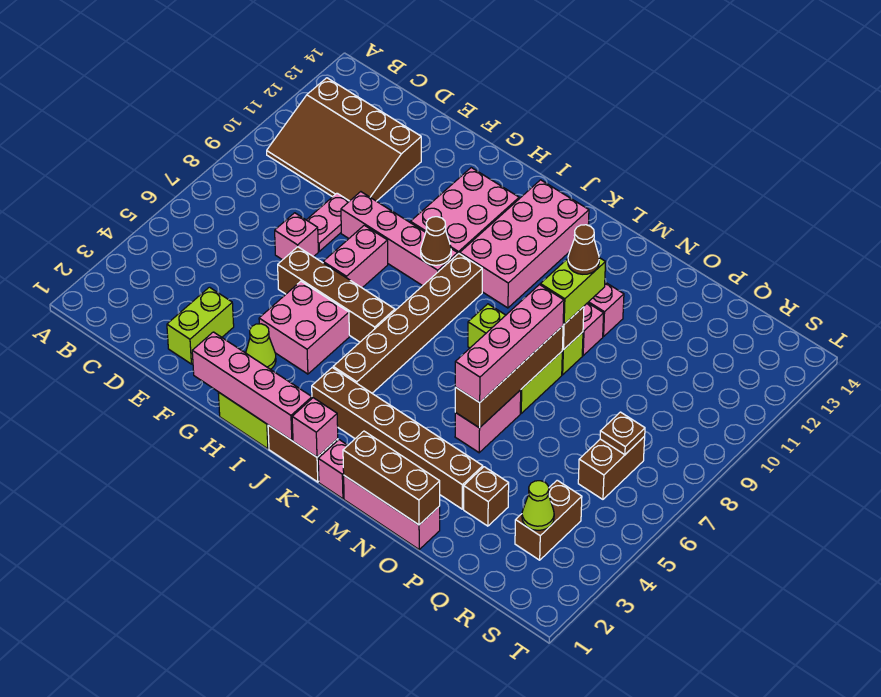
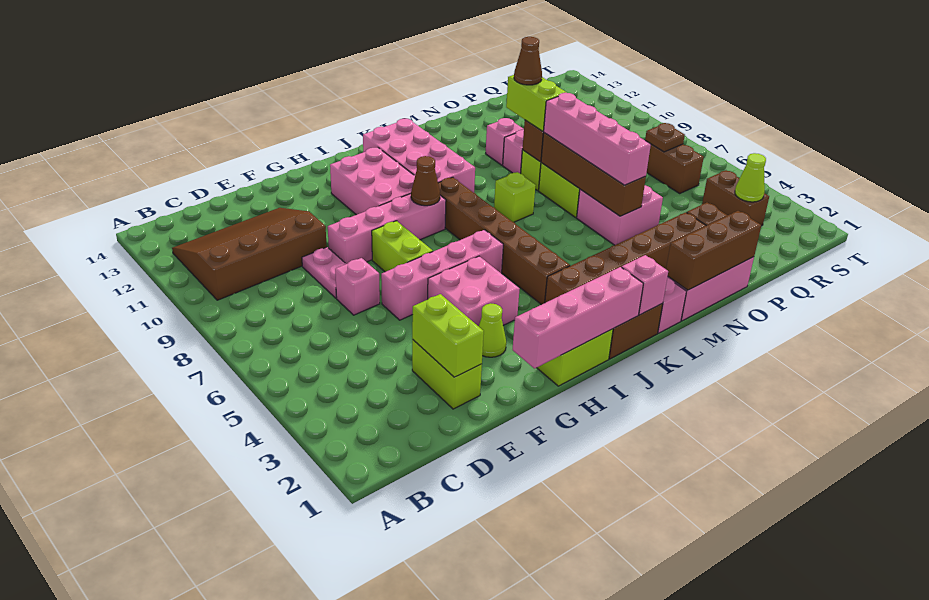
brown 3x4 slope [267,78,421,201] -> brown 3x4 slope turned to [172,208,327,300]
none -> lime 1x2 brick [412,294,484,377]
brown 1x4 brick [278,247,395,342] -> pink 1x4 brick [381,230,503,320]
pink 1x2 brick [323,225,388,288] -> lime 1x2 brick [372,221,433,272]
pink 1x2 brick [455,390,521,453] -> pink 2x2 brick [577,185,663,245]

